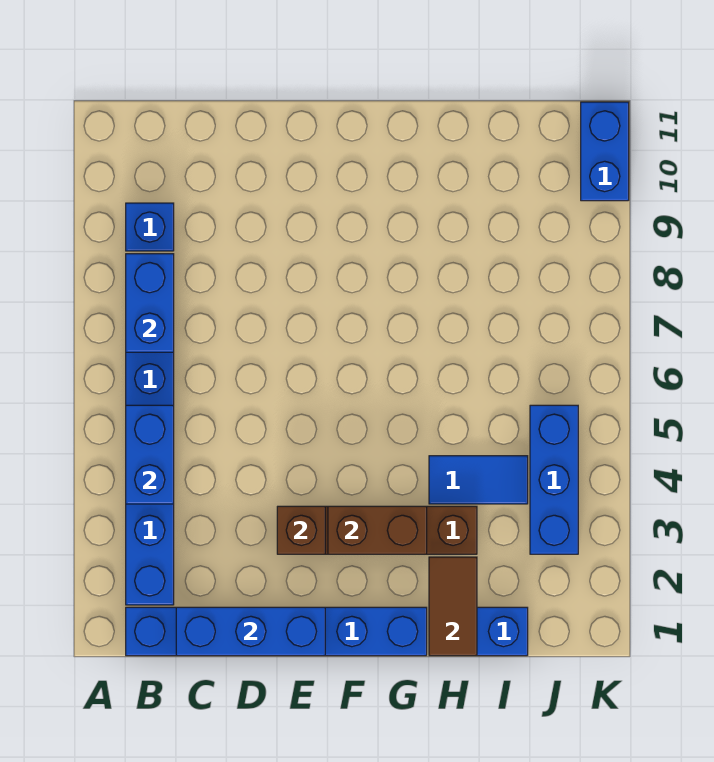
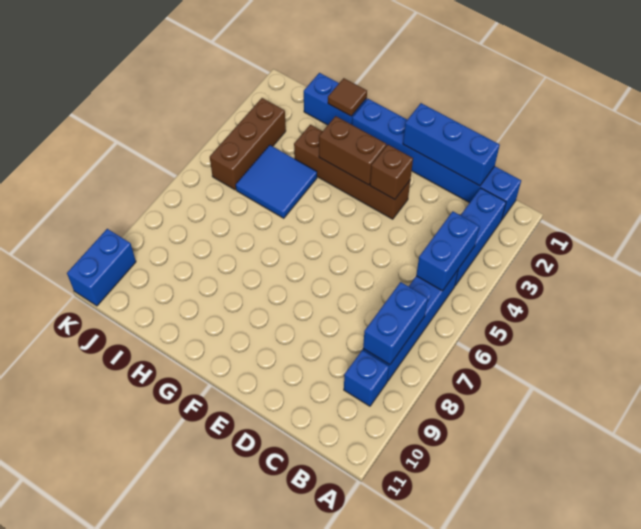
brown 1x2 tile [429,557,477,656] -> brown 1x1 tile [328,78,367,116]
blue 1x2 tile [429,456,528,504] -> blue 2x2 tile [236,145,317,218]
blue 1x3 brick [530,405,578,554] -> brown 1x3 brick [210,98,286,190]

